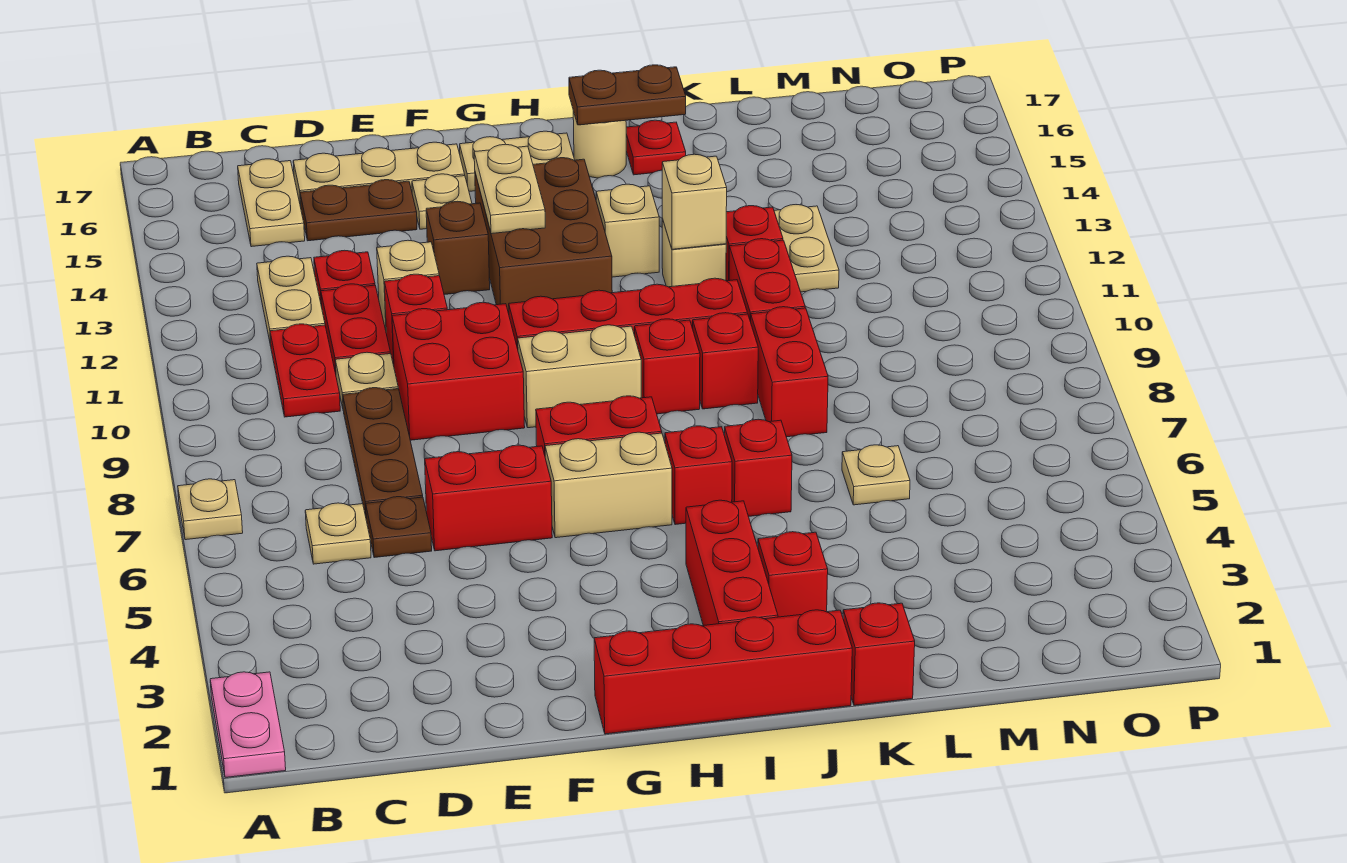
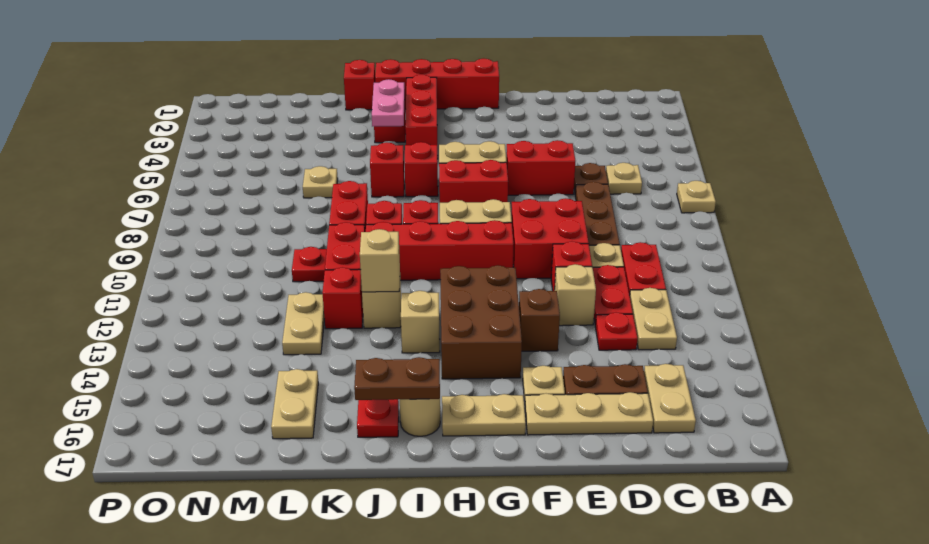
pink 1x2 plate [210,672,286,777] -> pink 1x2 plate moved to [372,79,405,126]
tan 1x2 plate [474,144,545,234] -> tan 1x2 plate moved to [271,369,318,439]
none -> red 1x1 plate [292,247,327,282]

